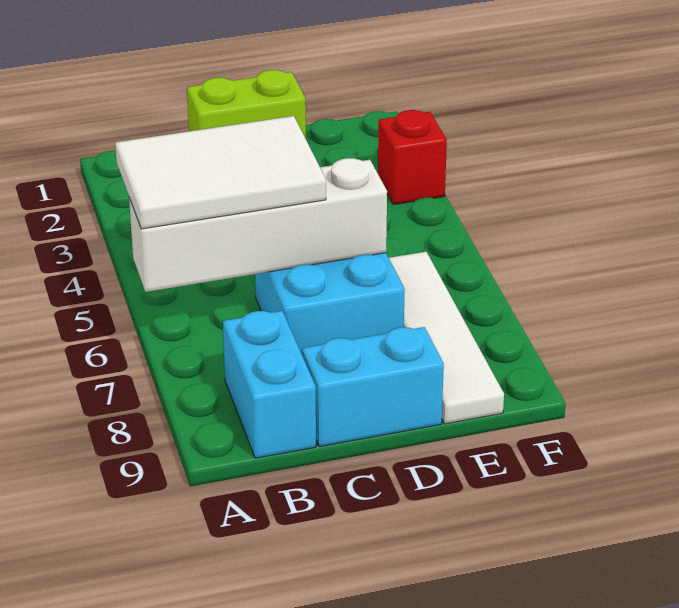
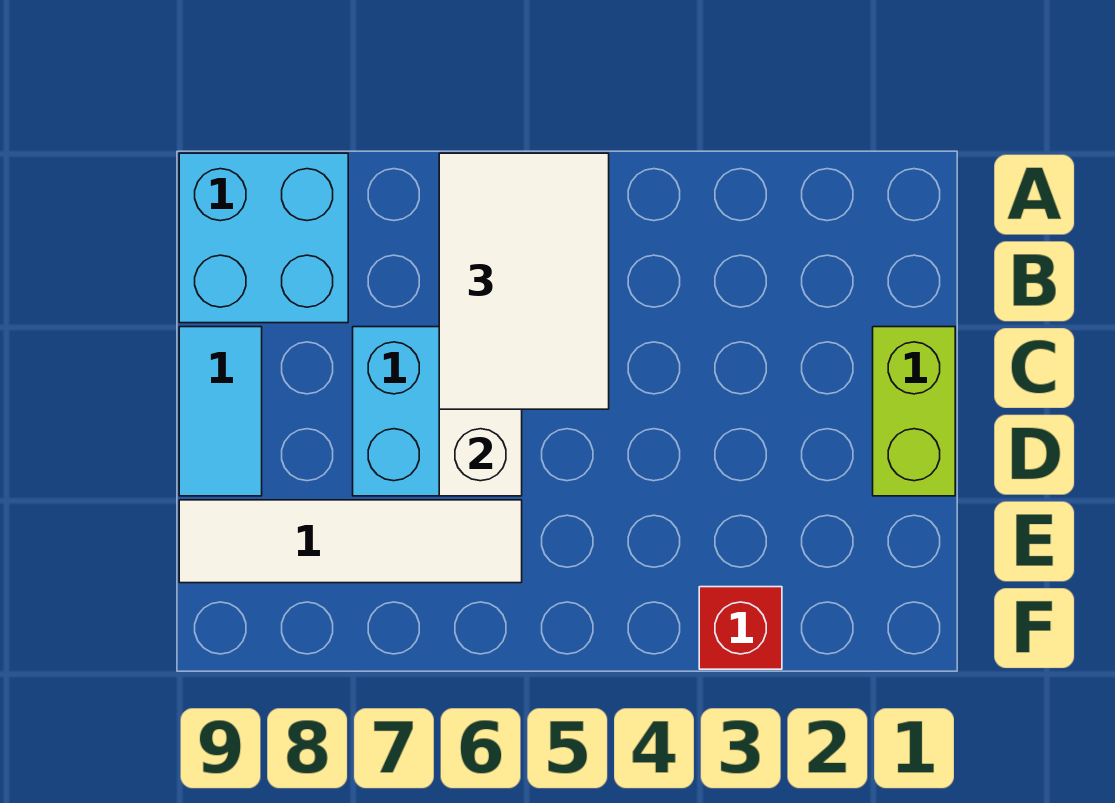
cyan 1x2 brick [223,311,316,458] -> cyan 2x2 brick [179,153,348,323]
cyan 1x2 brick [302,327,444,447] -> cyan 1x2 tile [179,327,262,496]

